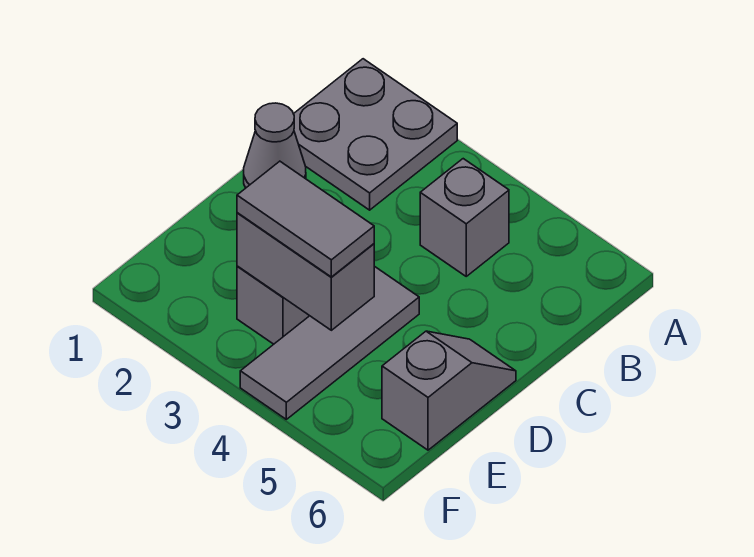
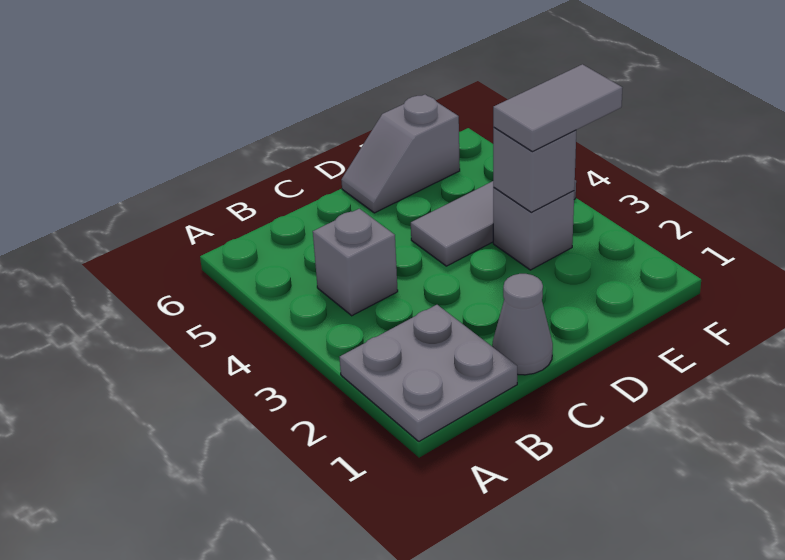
grey 1x2 brick [237,213,374,330] -> grey 1x1 brick [493,128,576,212]
grey 1x2 tile [237,161,374,277] -> grey 1x2 tile turned to [493,64,623,152]

